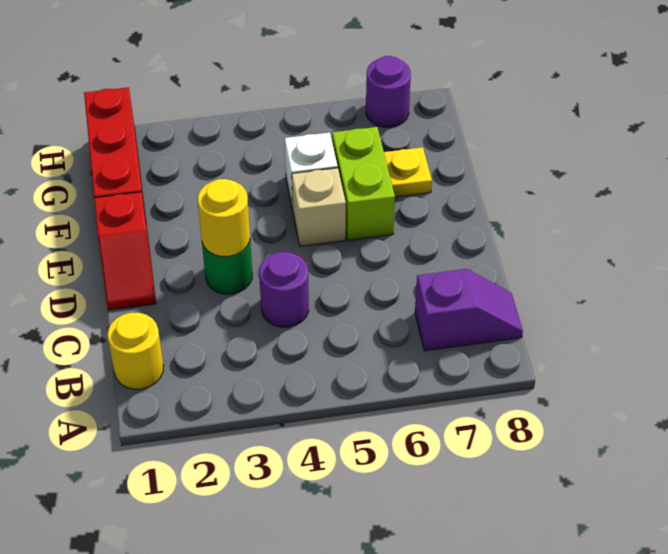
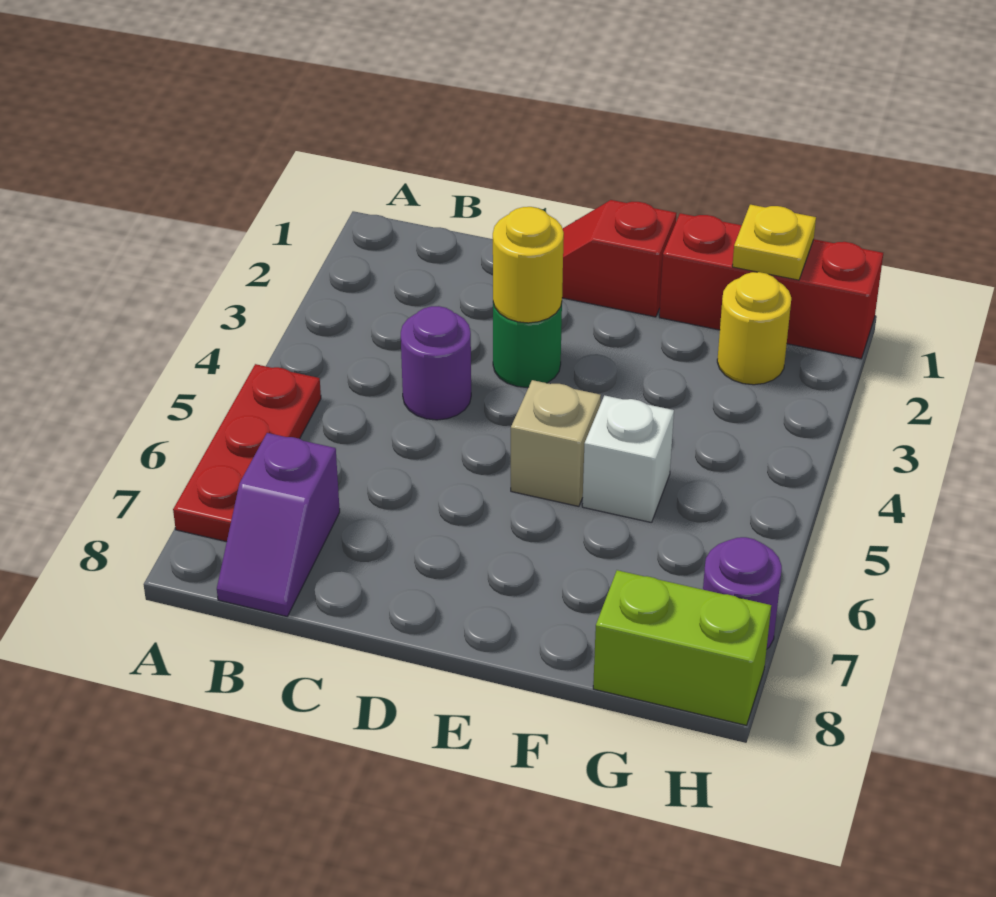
none -> red 1x3 plate [173,364,321,542]
yellow 1x1 round brick [108,313,164,389] -> yellow 1x1 round brick moved to [717,272,791,385]
lime 1x2 brick [332,127,395,240] -> lime 1x2 brick moved to [593,570,771,725]
yellow 1x1 plate [384,147,432,197] -> yellow 1x1 plate moved to [732,205,816,280]

